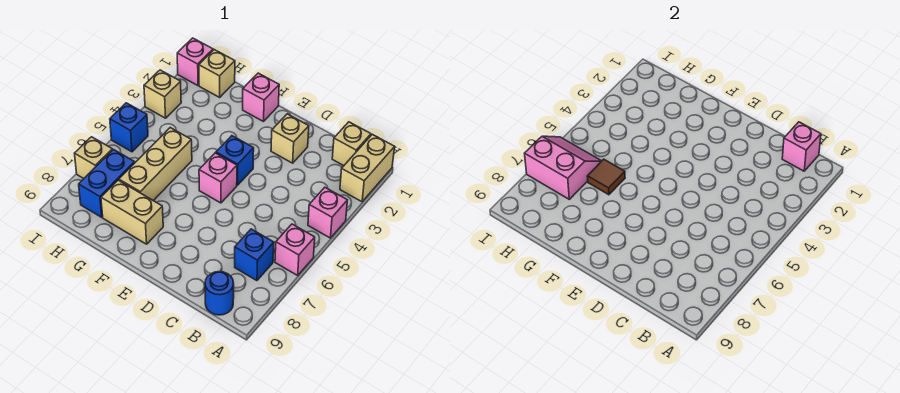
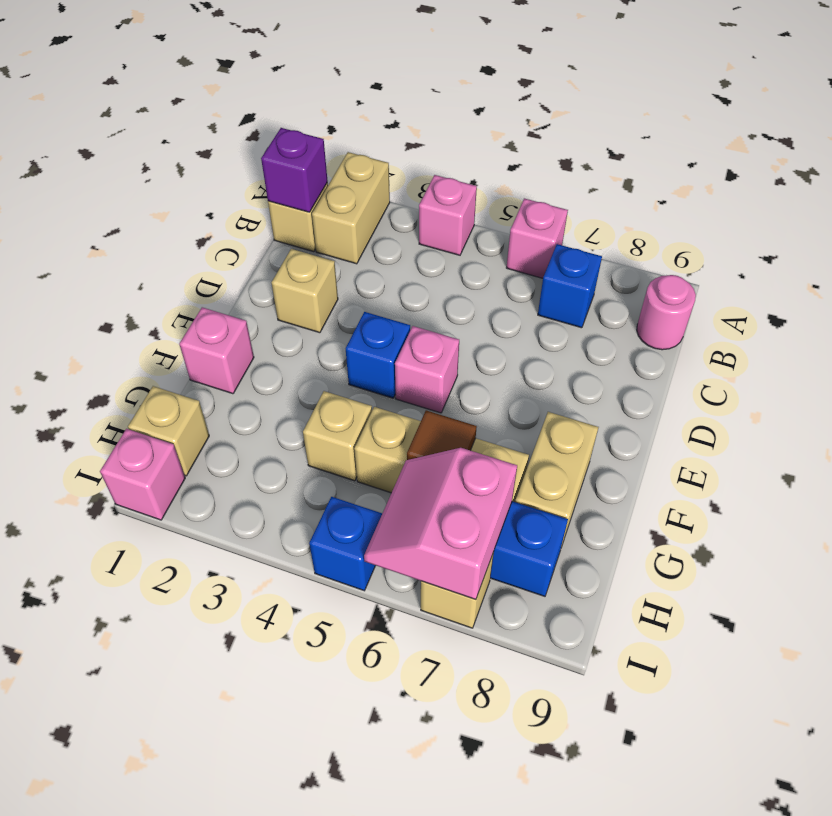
tan 1x2 brick [340,134,395,202] -> tan 1x2 brick turned to [312,152,390,264]
pink 1x1 brick [782,122,821,171] -> purple 1x1 brick [261,128,328,212]
blue 1x1 round brick [205,272,234,315] -> pink 1x1 round brick [637,275,696,350]
tan 1x1 brick [144,70,181,118] -> tan 1x1 brick moved to [303,391,372,481]

